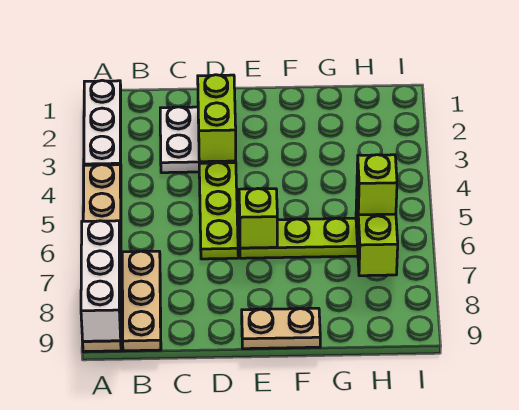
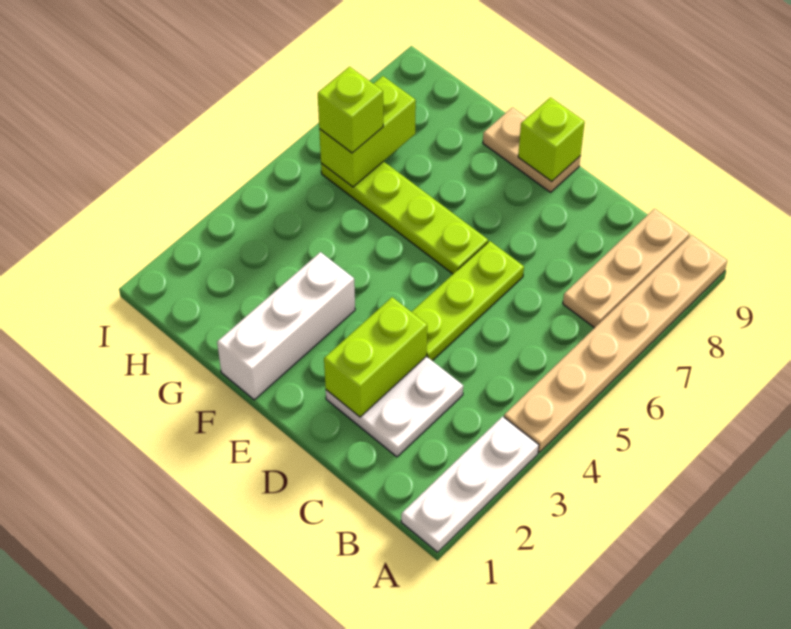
white 1x3 brick [81,221,121,341] -> white 1x3 brick moved to [217,252,355,400]
lime 1x1 brick [239,189,277,248] -> lime 1x1 brick moved to [518,97,585,181]

